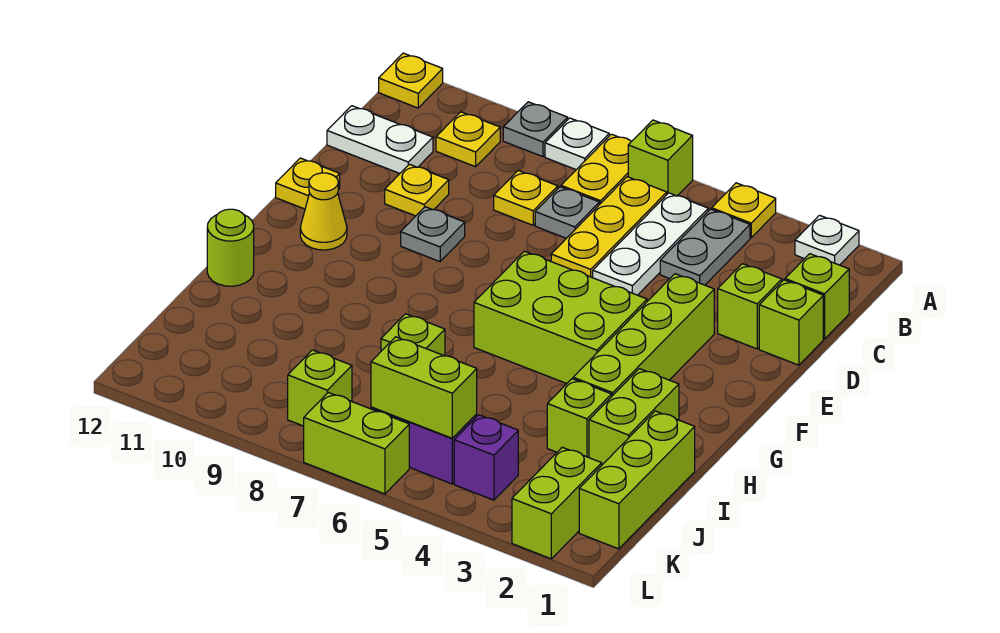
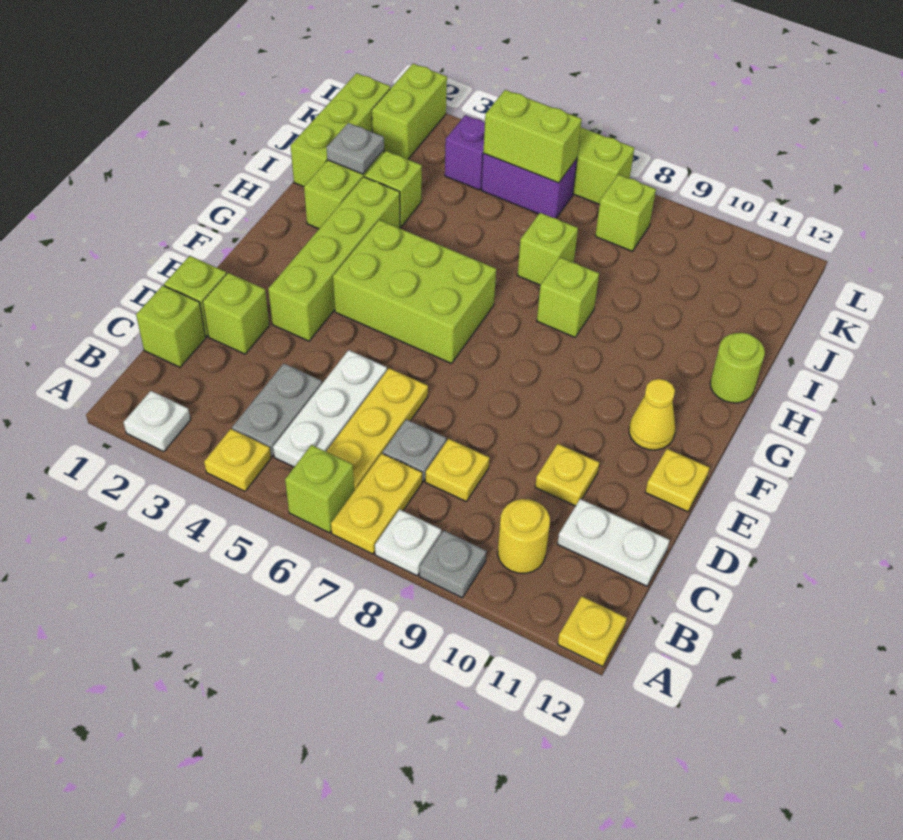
yellow 1x1 plate [436,112,500,167] -> yellow 1x1 round brick [498,499,550,573]
grey 1x1 plate [401,207,465,262] -> grey 1x1 plate moved to [327,123,384,174]
none -> lime 1x1 brick [537,257,599,337]

